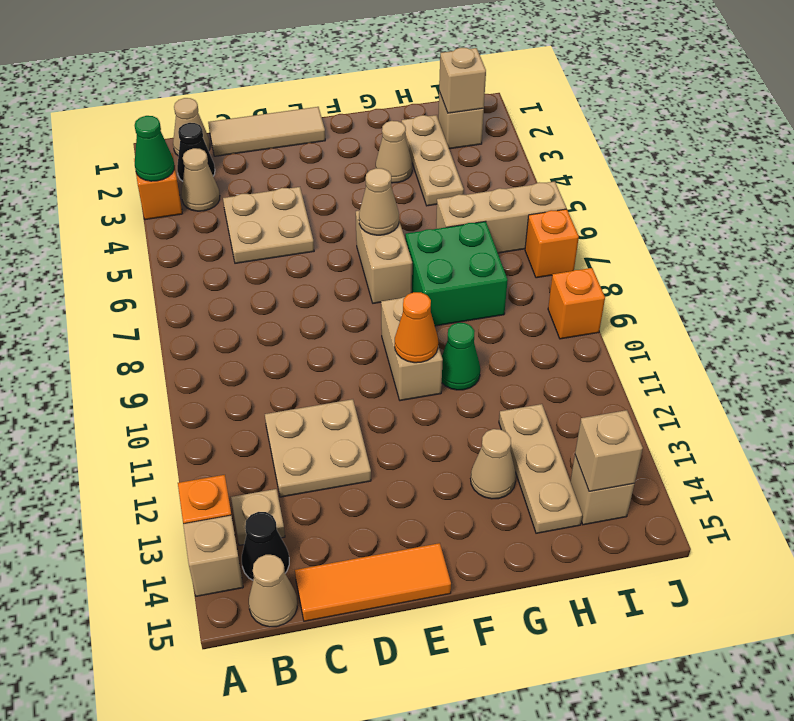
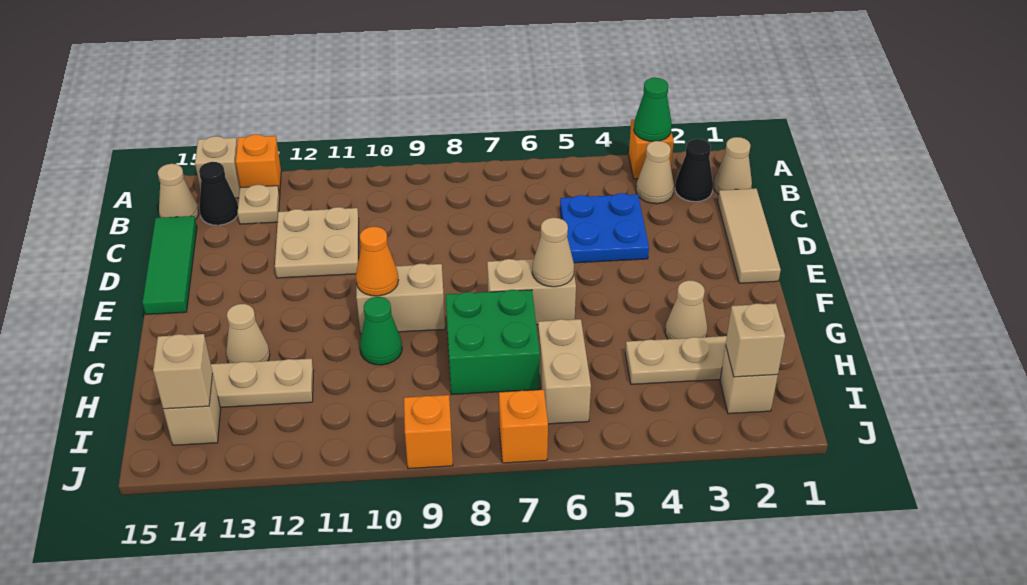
tan 2x2 plate [223,187,314,263] -> blue 2x2 plate [560,193,649,263]
orange 1x3 tile [295,543,451,621] -> green 1x3 tile [143,216,197,314]
tan 1x3 brick [436,182,566,253] -> tan 1x2 brick [538,319,591,424]

